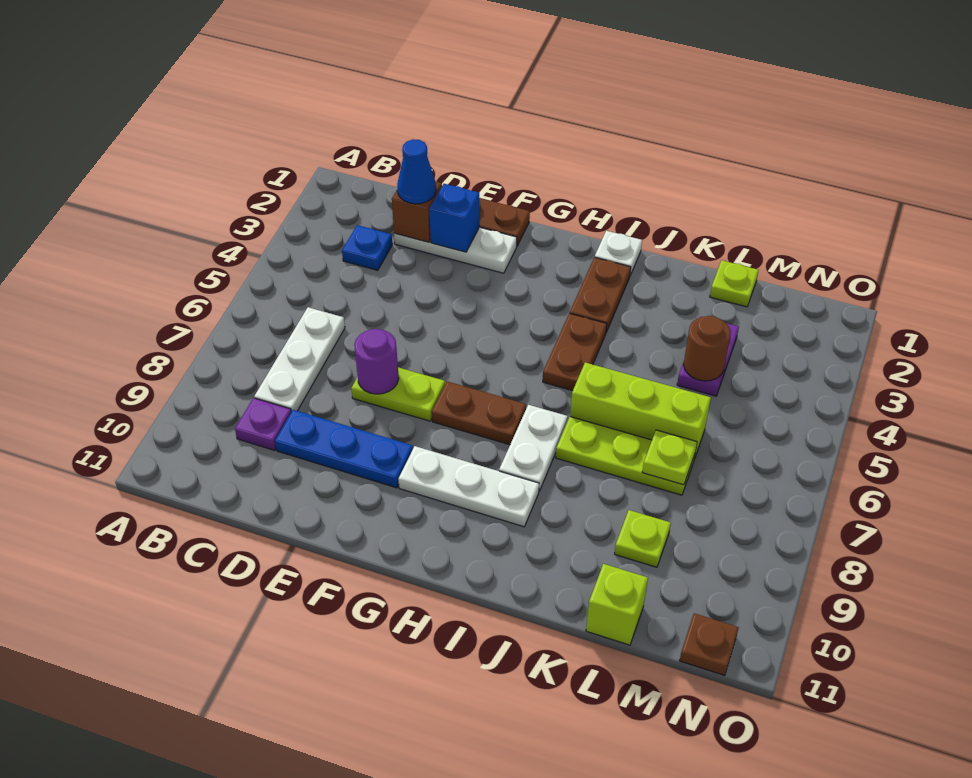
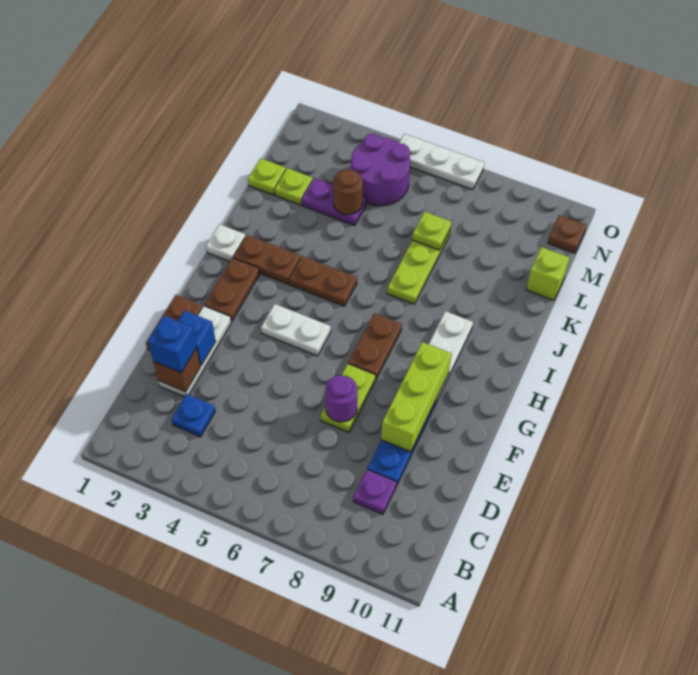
white 1x3 plate [254,307,345,412] -> white 1x3 plate moved to [399,134,484,190]
blue 1x1 cone [397,139,436,204] -> blue 1x1 brick [148,316,197,373]
none -> brown 1x2 plate [204,258,260,322]
white 1x2 plate [499,405,568,491] -> white 1x2 plate moved to [261,304,331,356]
lime 1x3 brick [570,362,711,459] -> lime 1x3 brick moved to [381,342,451,452]
lime 1x1 plate [615,510,671,567] -> lime 1x1 plate moved to [275,168,313,205]
none -> purple 2x2 round brick [351,134,410,206]

